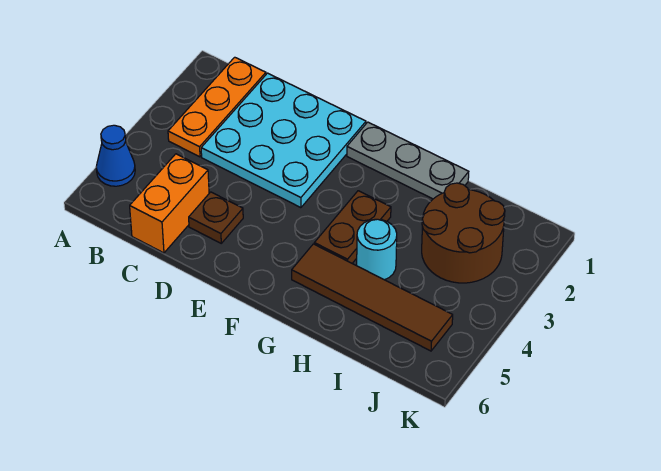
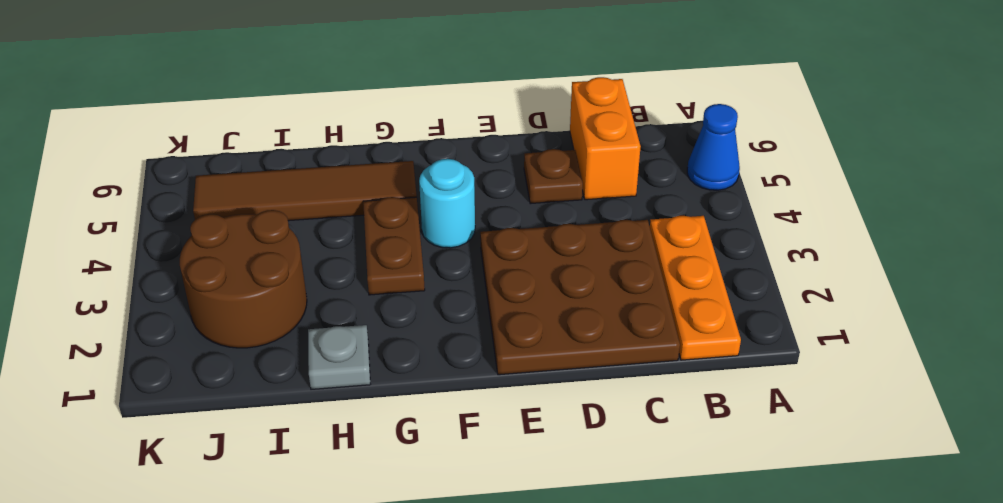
cyan 3x3 plate [201,73,366,208] -> brown 3x3 plate [480,220,680,375]
grey 1x3 plate [347,122,469,199] -> grey 1x1 plate [308,325,370,389]
cyan 1x1 round brick [357,219,397,280] -> cyan 1x1 round brick moved to [419,159,475,248]

